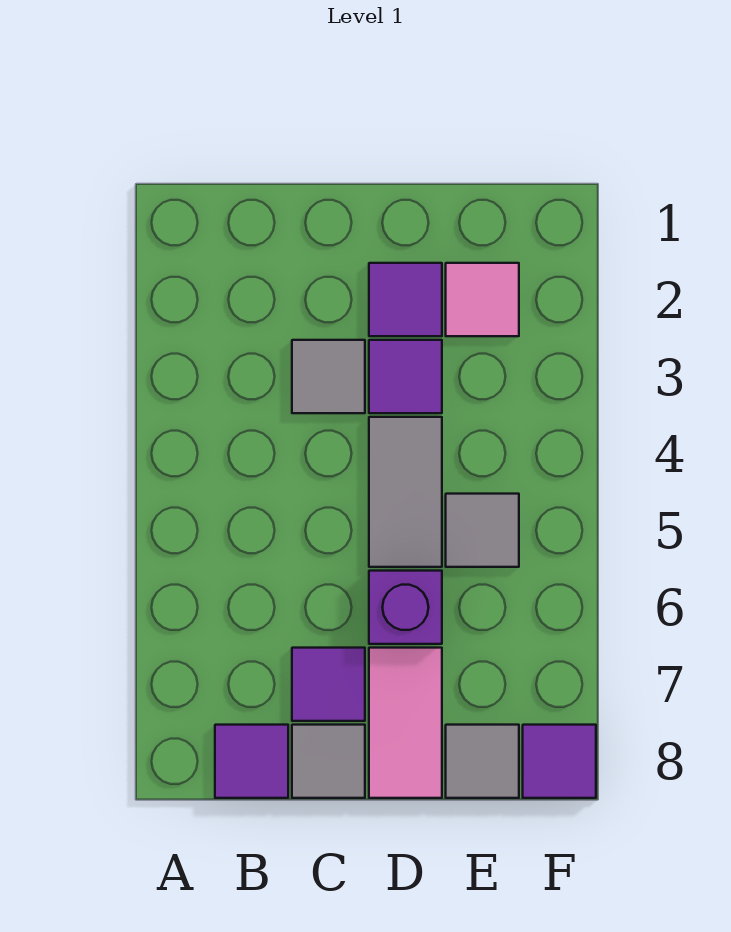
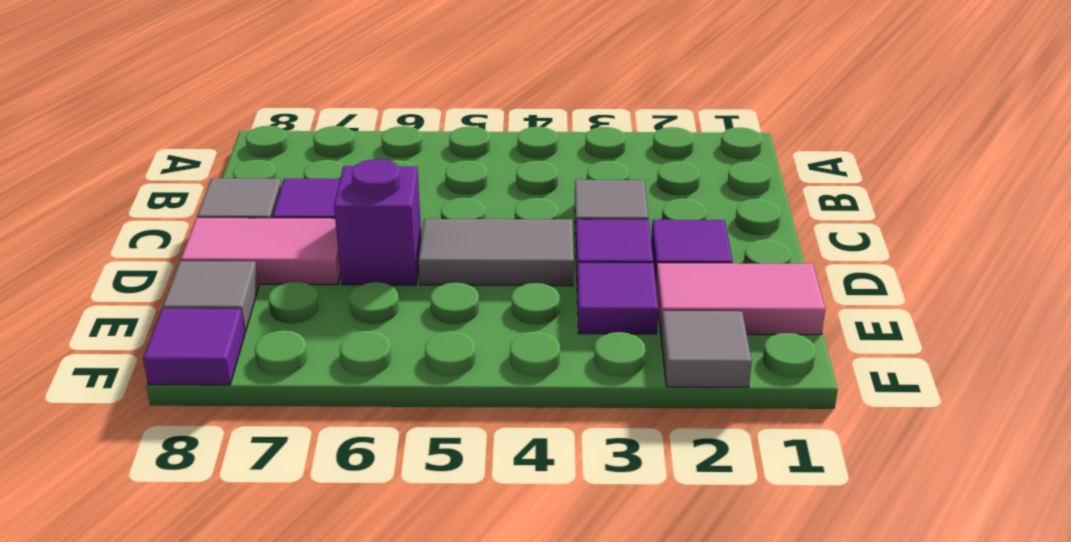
purple 1x1 tile [215,725,288,798] -> purple 1x1 tile moved to [577,263,658,334]
pink 1x1 tile [446,263,519,336] -> pink 1x2 tile [656,263,825,335]
grey 1x1 tile [446,494,519,567] -> grey 1x1 tile moved to [661,311,752,387]

